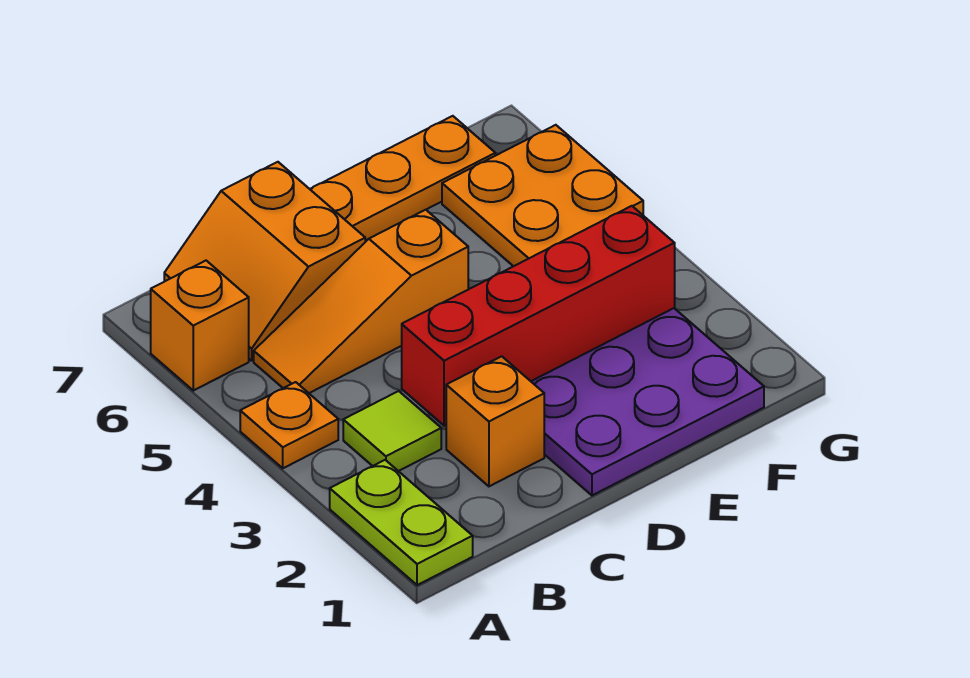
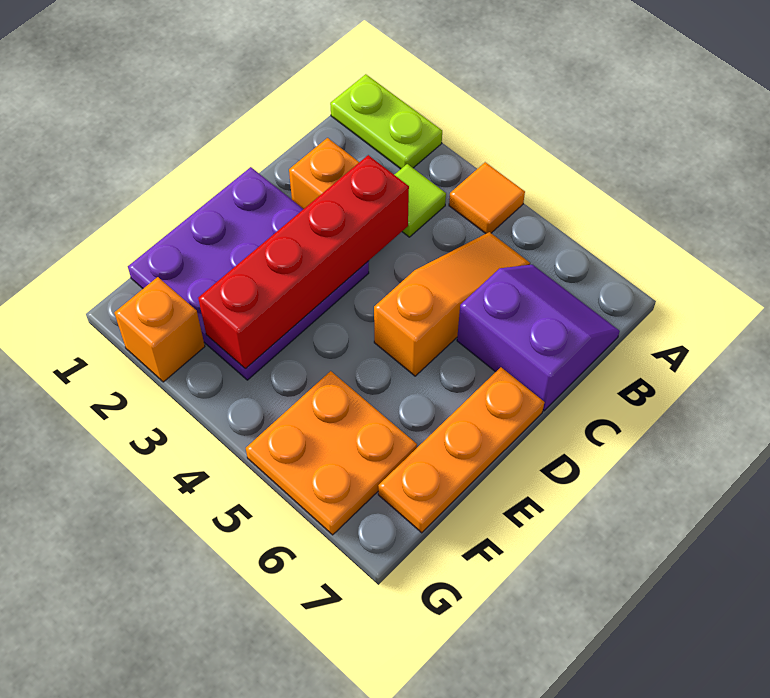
orange 1x1 plate [240,382,338,468] -> orange 1x1 tile [449,162,525,233]
orange 1x1 brick [151,261,249,391] -> orange 1x1 brick moved to [114,277,205,382]
orange 2x2 slope [164,162,365,361] -> purple 2x2 slope [457,265,620,411]

